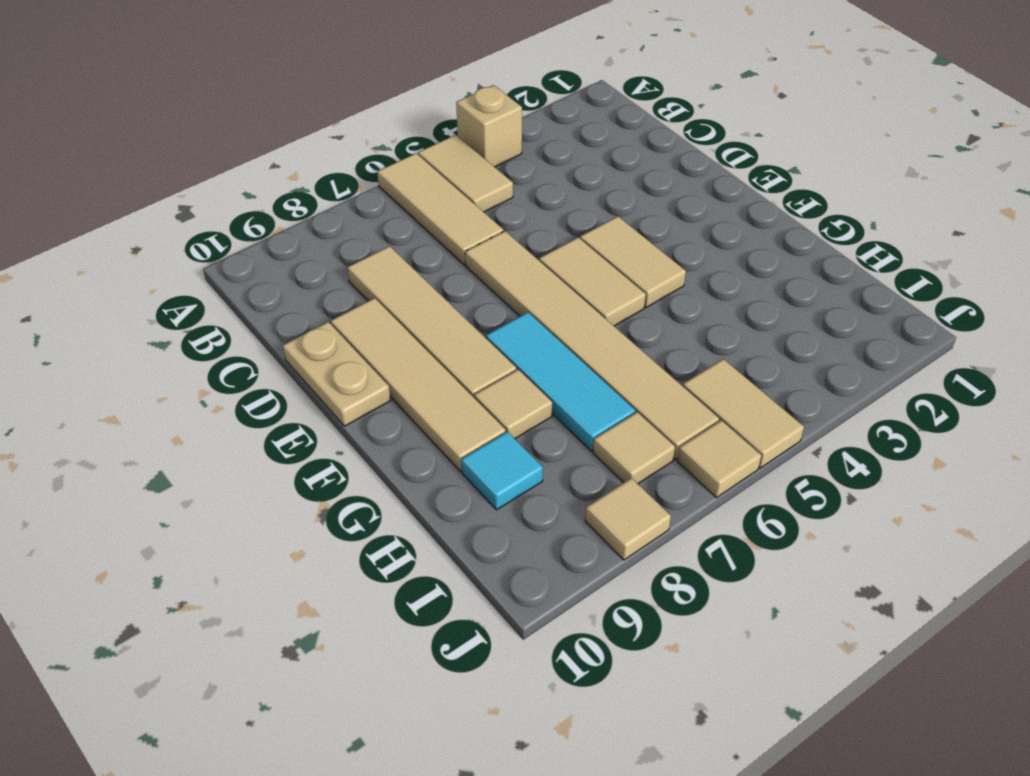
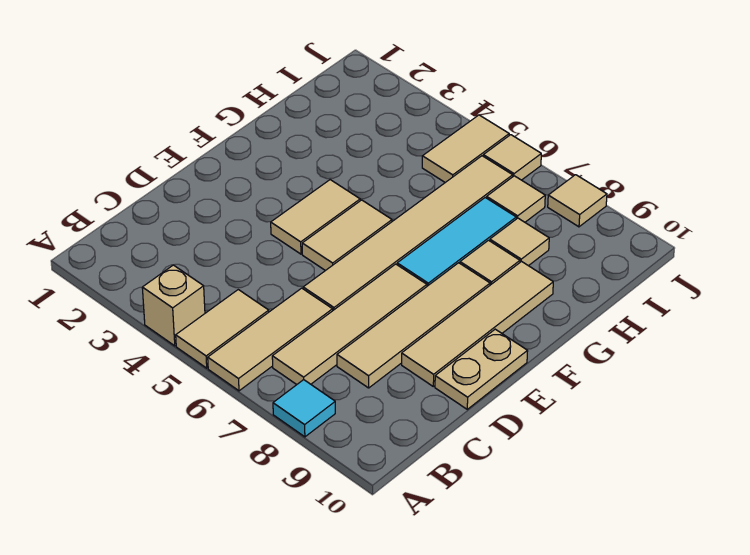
none -> tan 1x4 tile [272,264,427,384]
none -> tan 1x1 tile [490,218,549,266]
cyan 1x1 tile [461,432,543,510] -> cyan 1x1 tile moved to [273,380,335,437]

